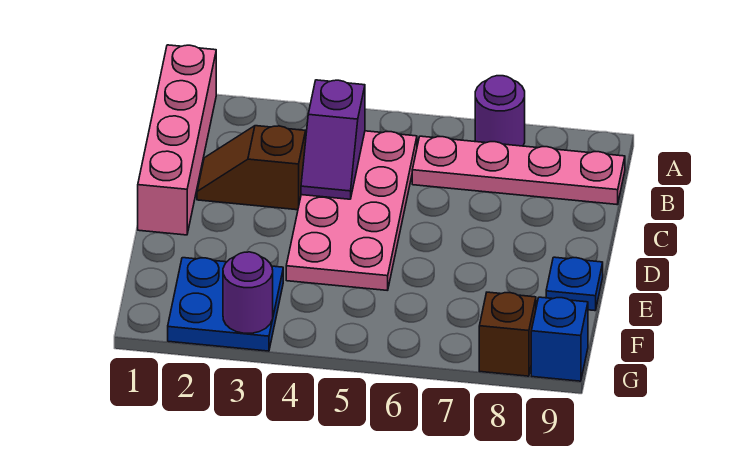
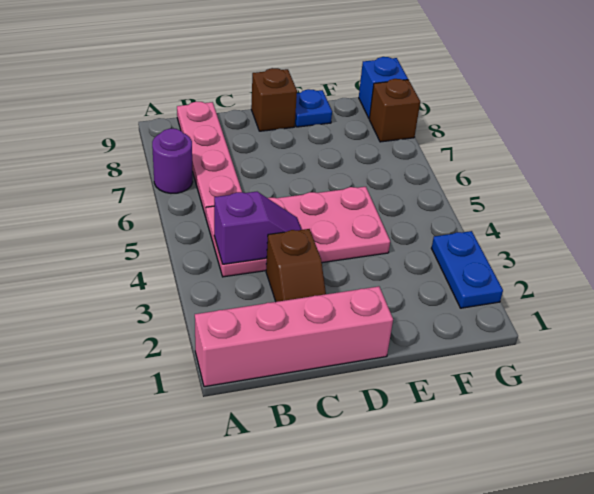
none -> brown 1x1 brick [251,68,297,131]
blue 2x2 plate [168,258,283,351] -> blue 1x2 plate [431,231,503,308]
purple 1x1 round brick [223,252,273,333] -> none

